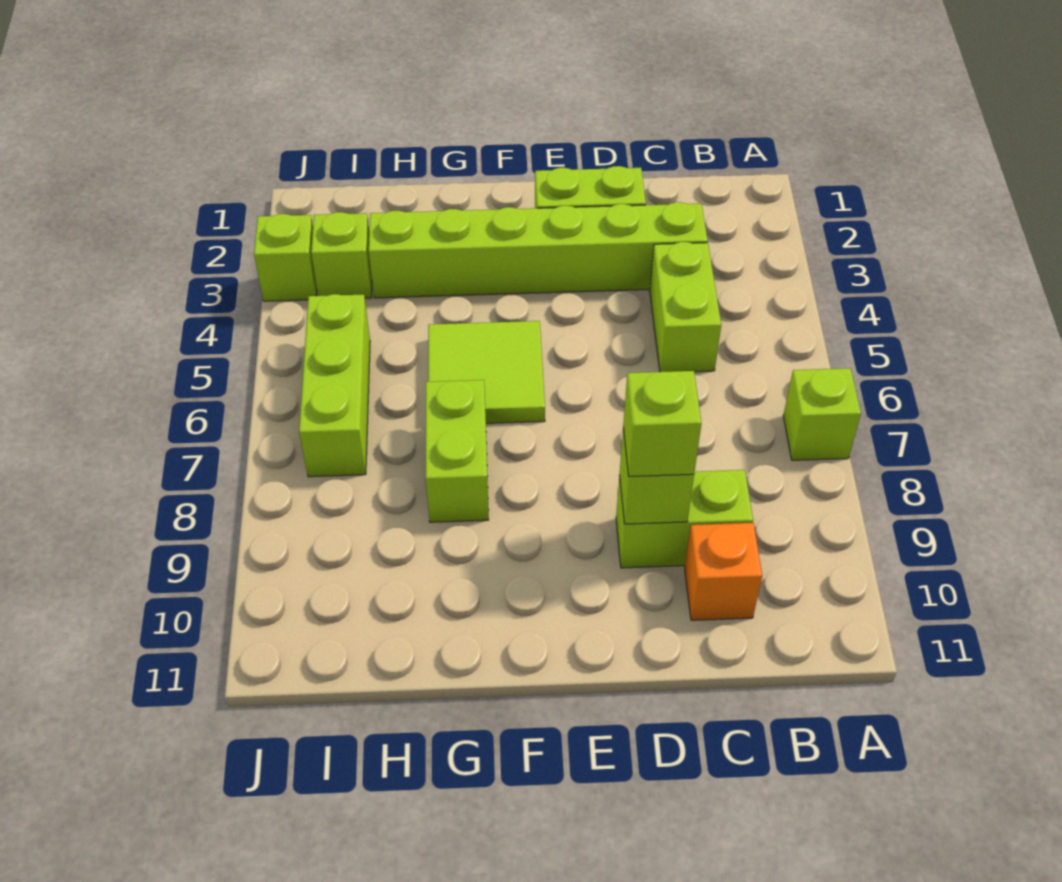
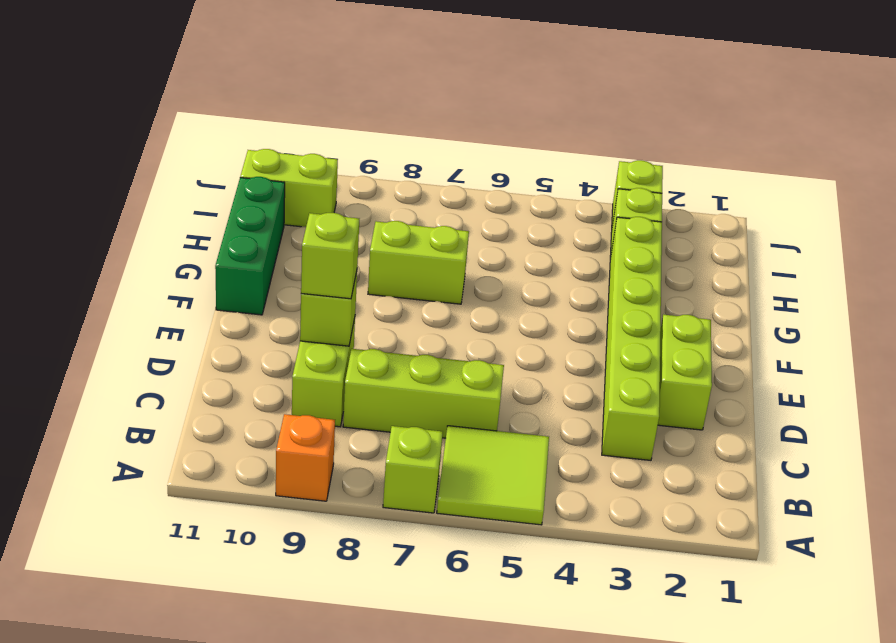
lime 1x2 brick [650,242,721,372] -> lime 1x2 brick moved to [240,149,338,227]
orange 1x1 brick [685,523,762,620] -> orange 1x1 brick moved to [276,414,335,501]
lime 2x2 tile [428,321,545,423] -> lime 2x2 tile moved to [437,426,549,525]
none -> green 1x3 brick [215,177,285,315]
lime 1x3 brick [299,294,370,477] -> lime 1x3 brick moved to [343,349,504,438]

